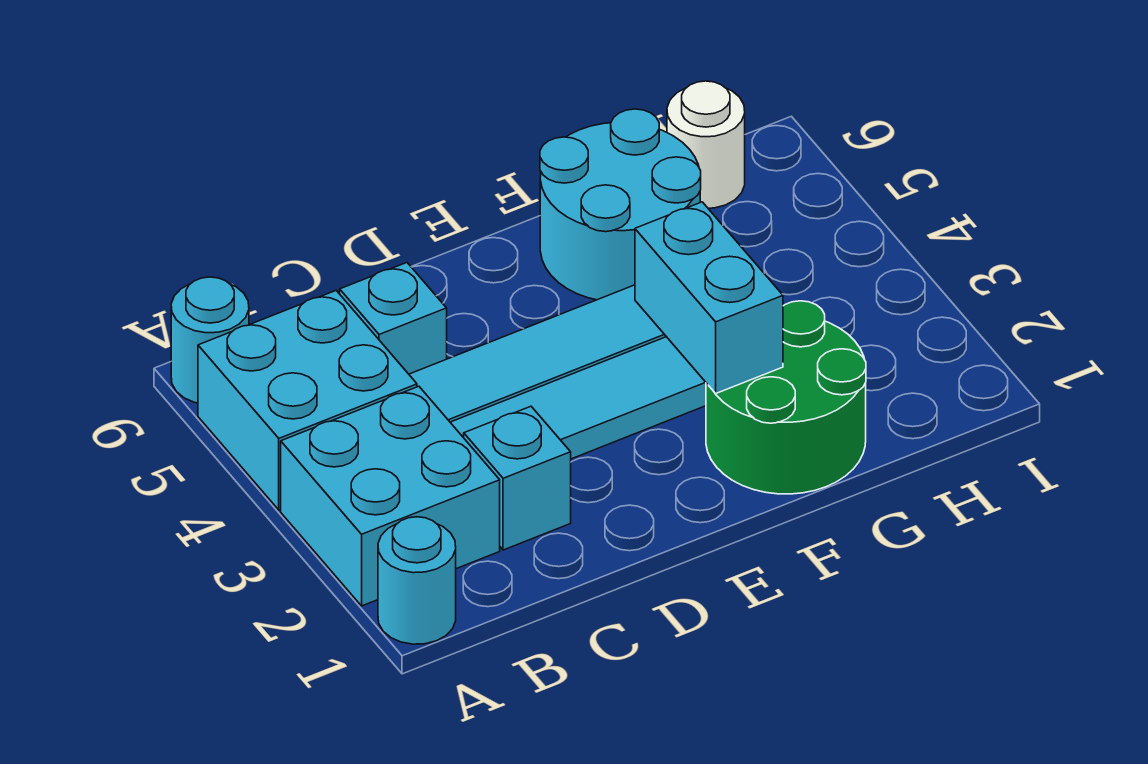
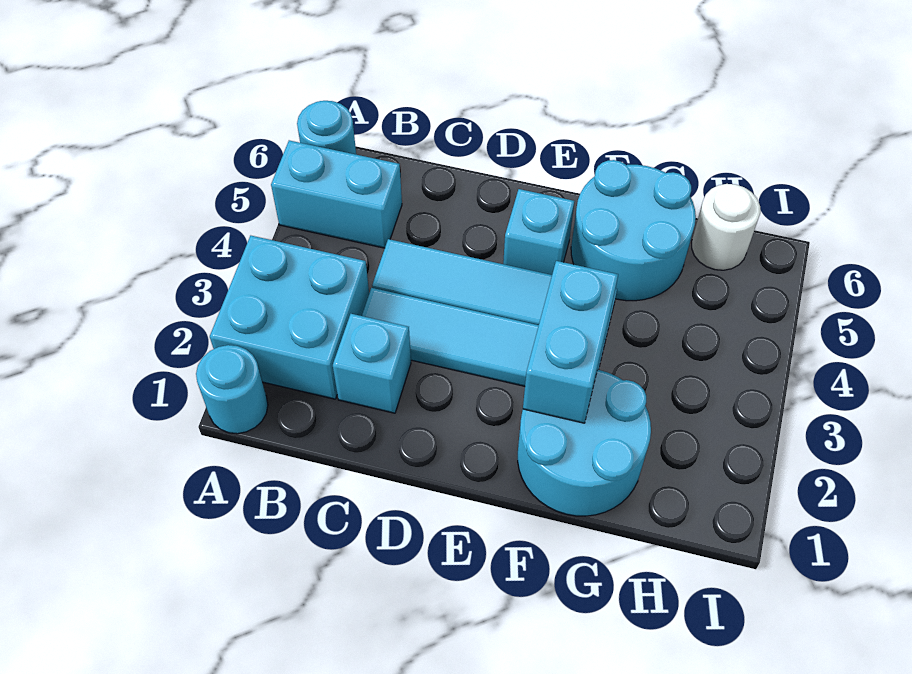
cyan 2x2 brick [198,291,417,510] -> cyan 1x2 brick [271,140,402,248]
cyan 1x1 brick [340,263,447,374] -> cyan 1x1 brick moved to [503,189,574,275]
green 2x2 round brick [706,301,866,494] -> cyan 2x2 round brick [518,370,651,516]

